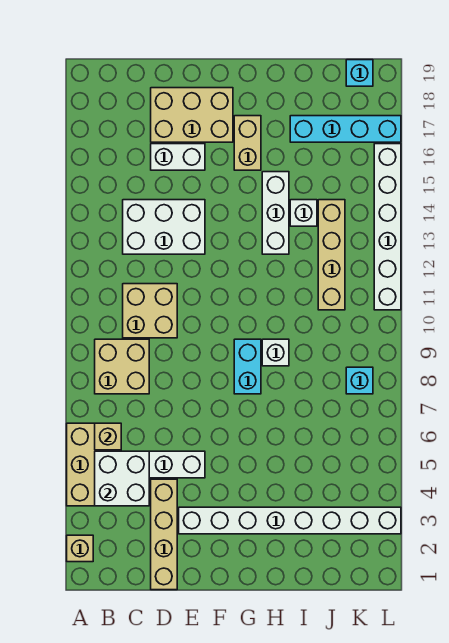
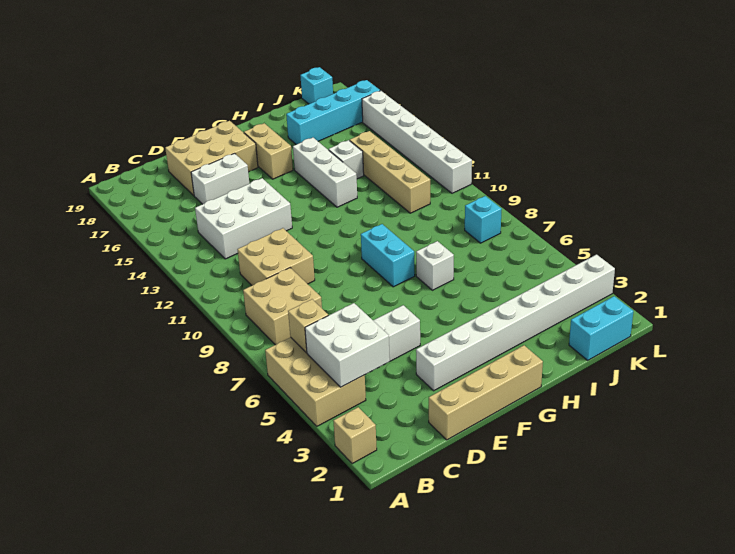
tan 1x4 brick [151,479,177,590] -> tan 1x4 brick turned to [429,345,543,440]
white 1x1 brick [262,339,289,366] -> white 1x1 brick moved to [416,241,454,290]
none -> cyan 1x2 brick [569,296,633,360]

